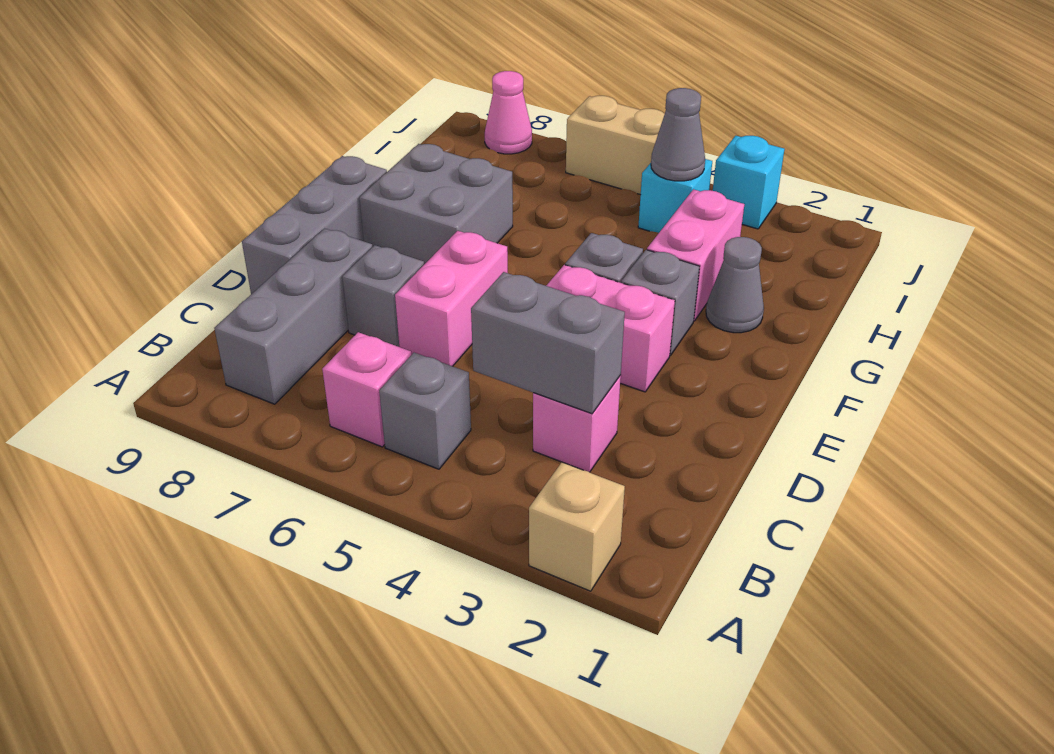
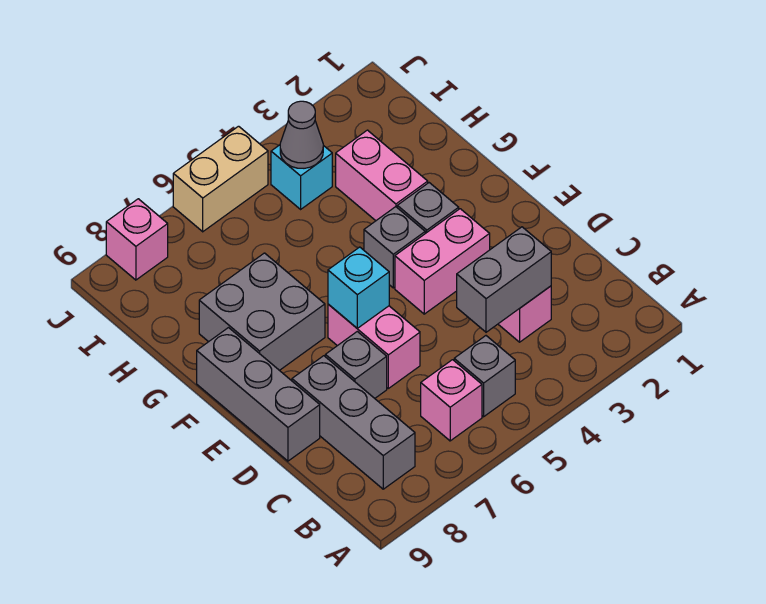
tan 1x1 brick [529,462,625,591] -> none
grey 1x1 cone [706,237,764,333] -> none
cyan 1x1 brick [713,136,785,229] -> cyan 1x1 brick moved to [328,247,389,328]
pink 1x1 cone [485,71,532,154] -> pink 1x1 brick [106,199,168,280]

